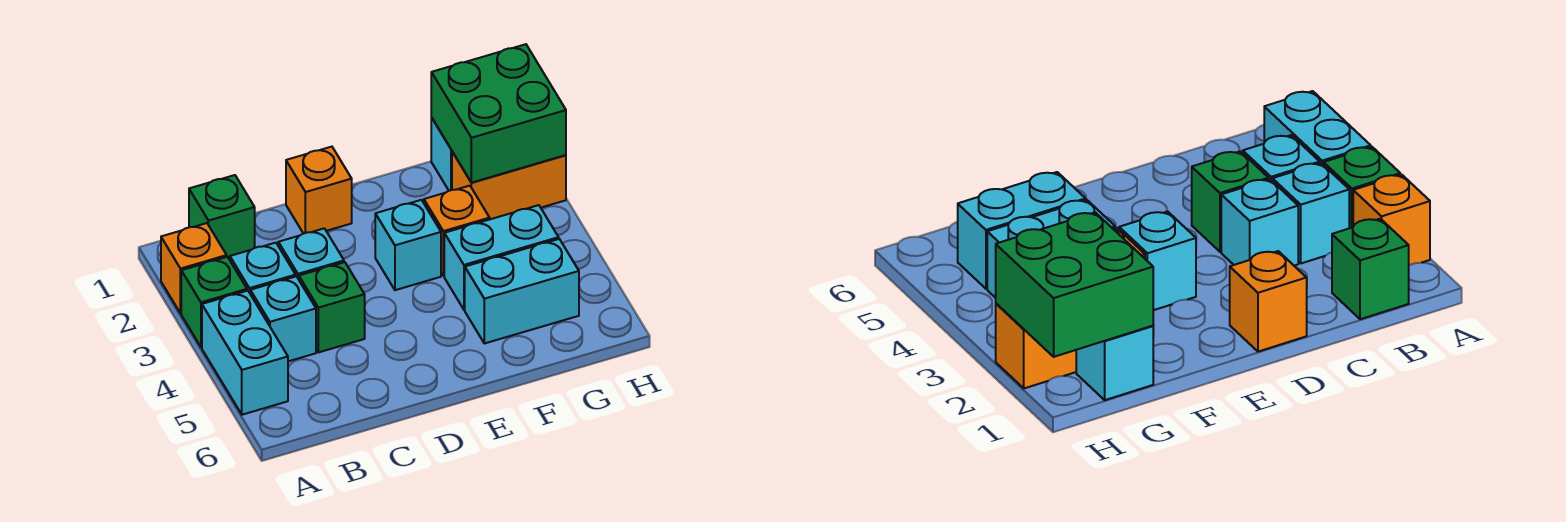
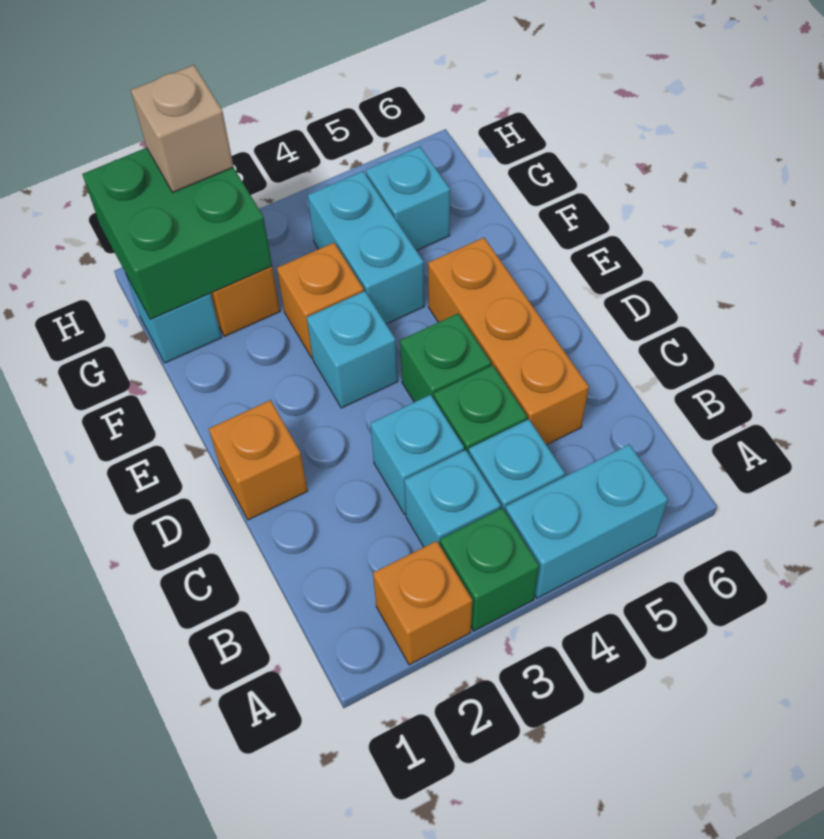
green 1x1 brick [189,175,255,259] -> green 1x1 brick moved to [400,314,491,402]
none -> orange 1x3 brick [428,238,589,445]
cyan 1x2 brick [465,239,579,343] -> cyan 1x1 brick [366,147,450,251]
none -> tan 1x1 brick [131,65,233,192]

